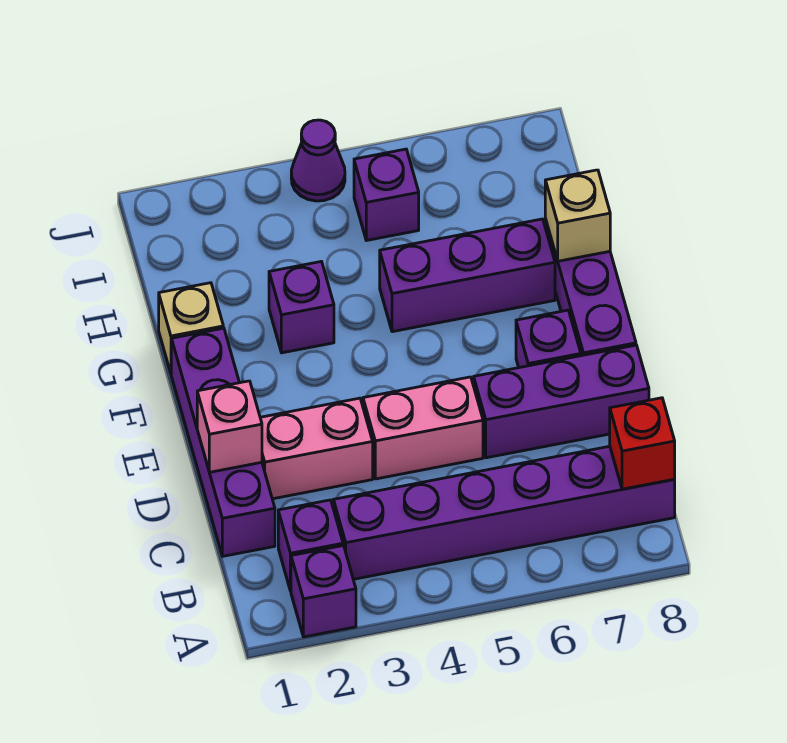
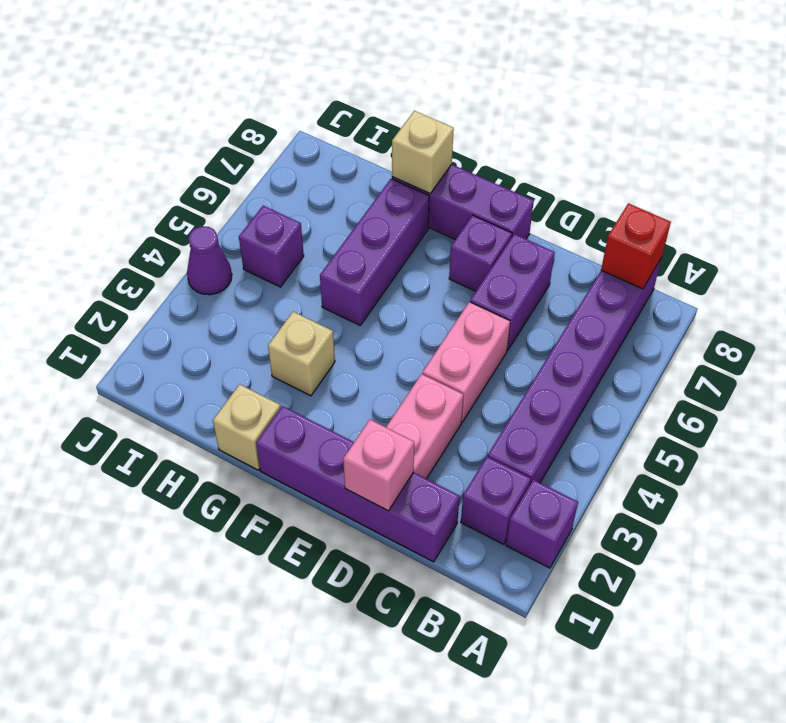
purple 1x3 brick [474,345,649,458] -> purple 1x2 brick [470,234,555,351]
purple 1x1 brick [269,261,334,353] -> tan 1x1 brick [268,312,335,396]

